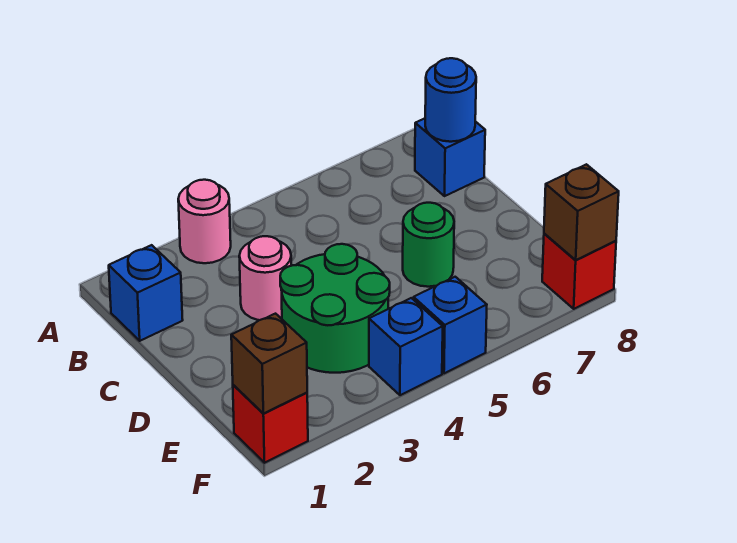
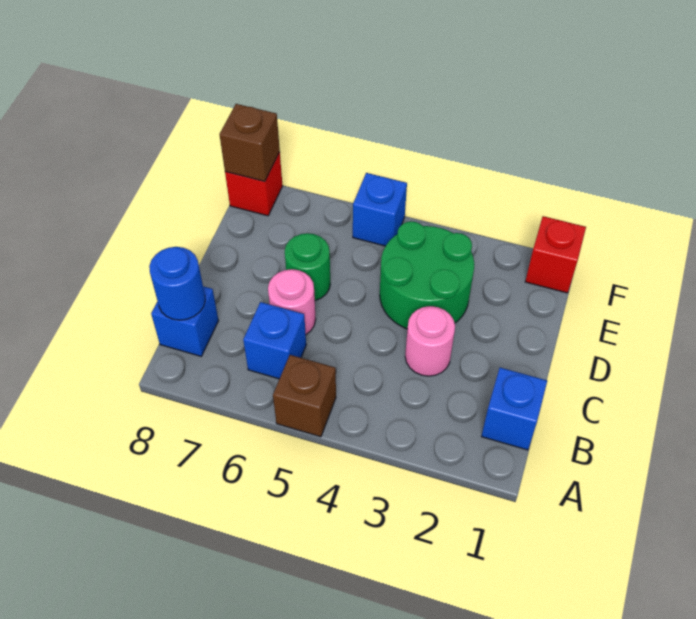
pink 1x1 round brick [178,180,231,263] -> pink 1x1 round brick moved to [268,269,316,334]
brown 1x1 brick [231,314,307,414] -> brown 1x1 brick moved to [273,355,336,437]
blue 1x1 brick [369,298,443,395] -> blue 1x1 brick moved to [243,302,306,379]

